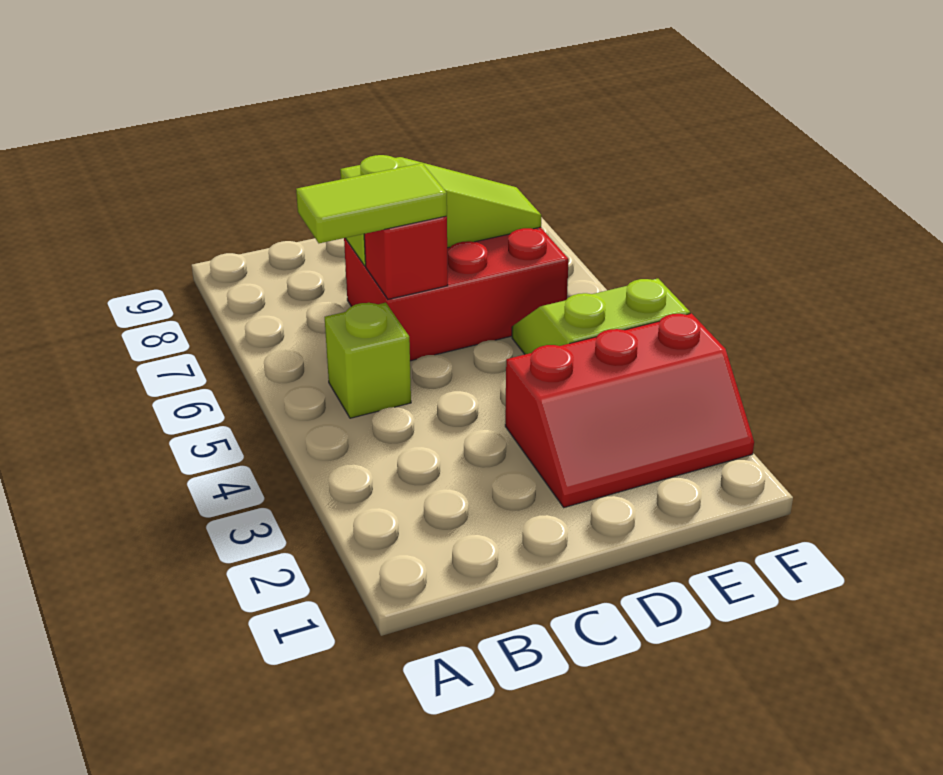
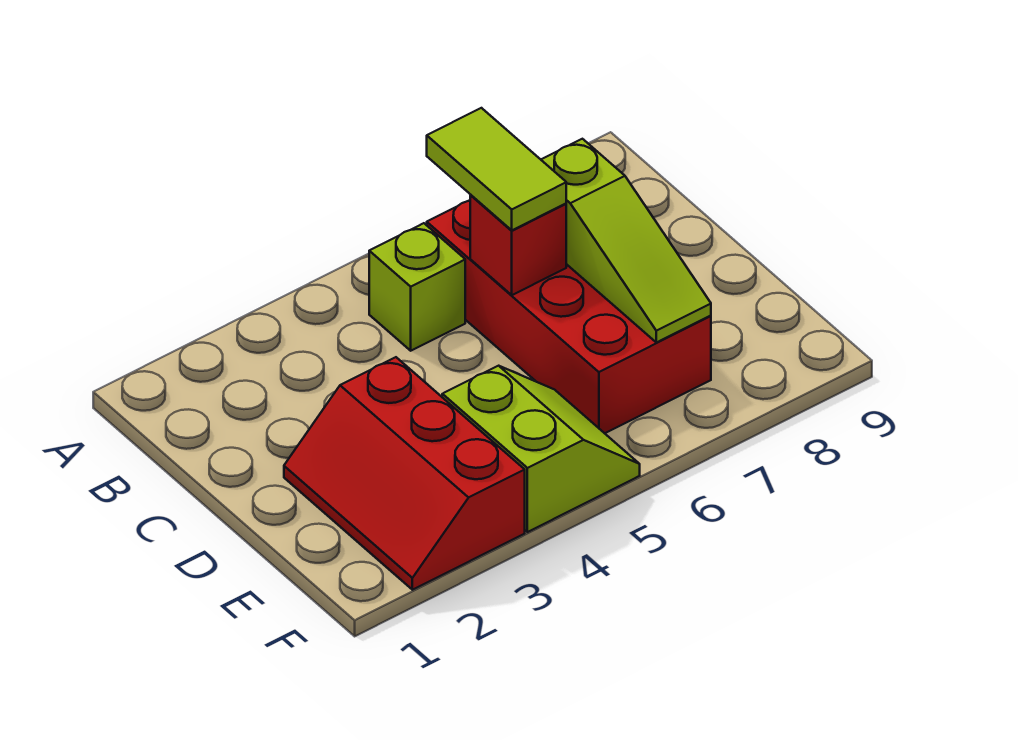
red 2x3 brick [344,227,569,361] -> red 2x4 brick [427,200,711,433]

